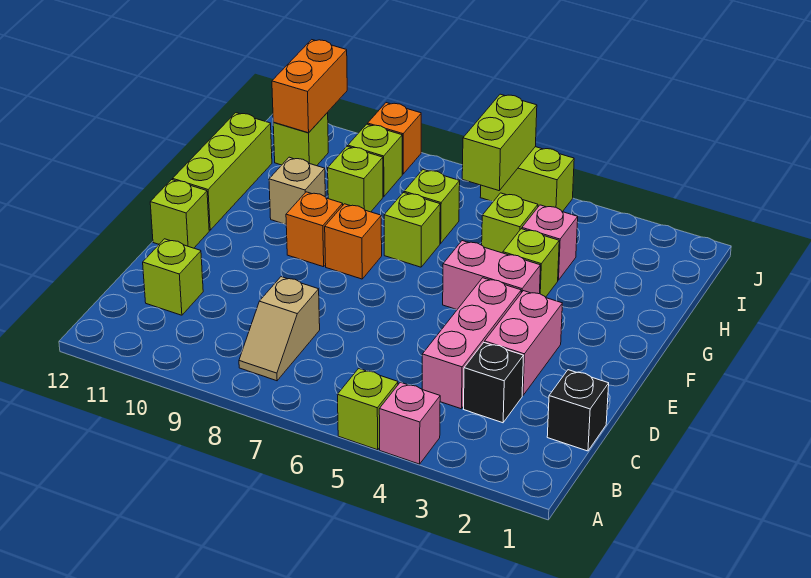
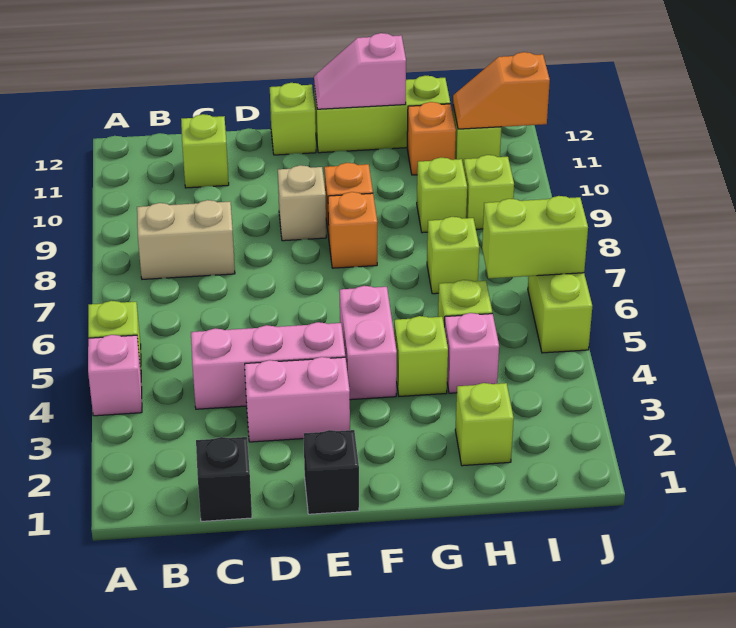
tan 1x2 slope [239,277,320,381] -> tan 1x2 brick [137,200,235,279]
black 1x1 brick [464,342,523,423] -> black 1x1 brick moved to [304,430,359,514]
none -> pink 1x2 slope [314,33,406,109]
lime 1x1 brick [384,192,440,267] -> lime 1x1 brick moved to [455,383,514,466]
tan 1x1 brick [269,157,325,224] -> tan 1x1 brick moved to [278,165,326,241]
orange 1x2 brick [272,40,347,133] -> orange 1x2 slope [453,52,550,129]
orange 1x1 brick [368,103,421,174] -> orange 1x1 brick moved to [407,102,456,175]

